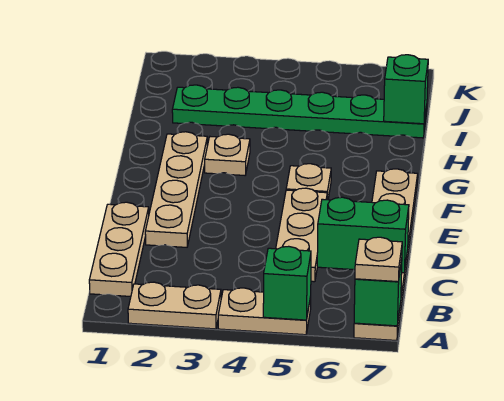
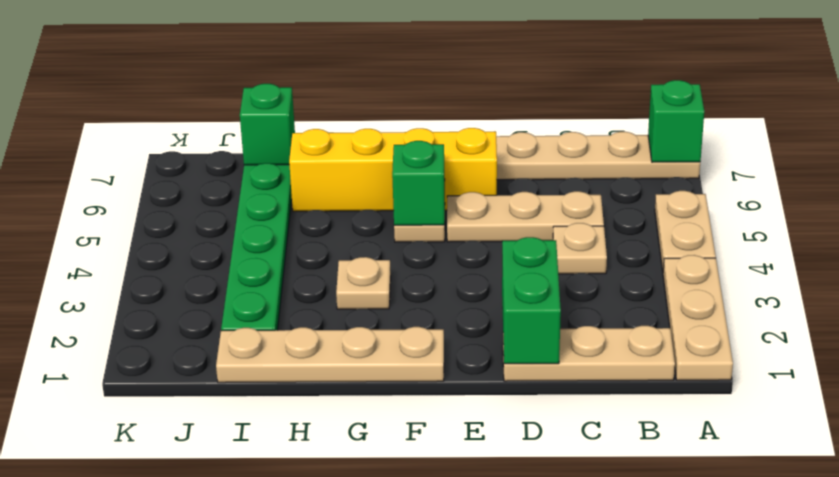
tan 1x2 plate [128,282,221,329] -> tan 1x3 plate [663,255,733,380]
green 1x1 brick [263,246,311,320] -> green 1x1 brick moved to [392,141,445,225]
tan 1x1 plate [355,237,402,282] -> tan 1x1 plate moved to [553,223,607,274]
green 1x2 brick [317,197,409,273] -> green 1x2 brick moved to [502,237,561,364]
tan 1x4 plate [145,132,207,247] -> tan 1x4 plate moved to [216,327,444,383]
none -> yellow 1x4 brick [289,128,497,211]

